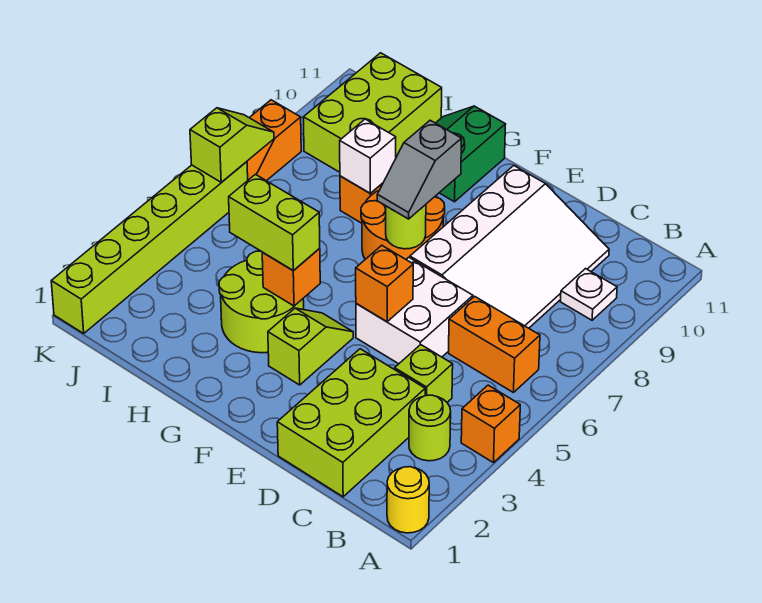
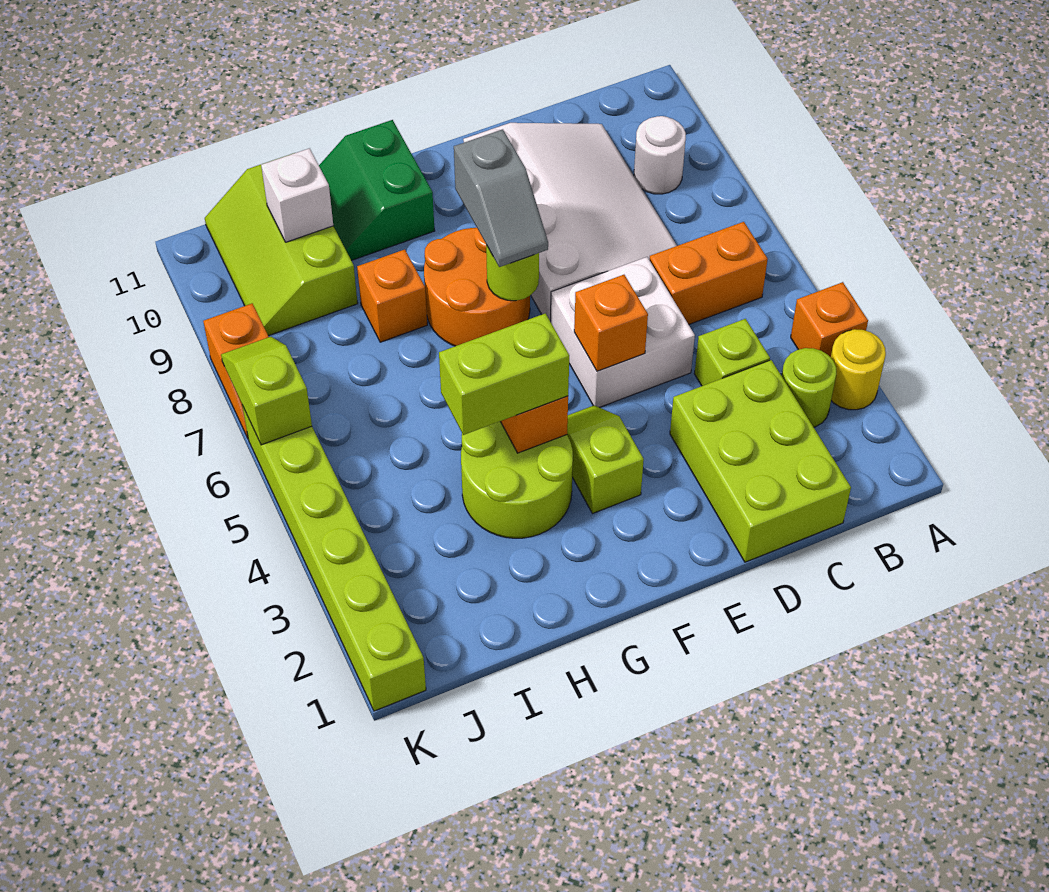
yellow 1x1 round brick [387,467,429,533] -> yellow 1x1 round brick moved to [831,329,886,410]
white 1x1 plate [560,269,617,320] -> white 1x1 round brick [634,116,686,194]
white 1x1 brick [340,119,396,193] -> white 1x1 brick moved to [261,148,333,242]
lime 2x3 brick [303,53,442,172] -> lime 2x3 slope [205,153,358,336]

